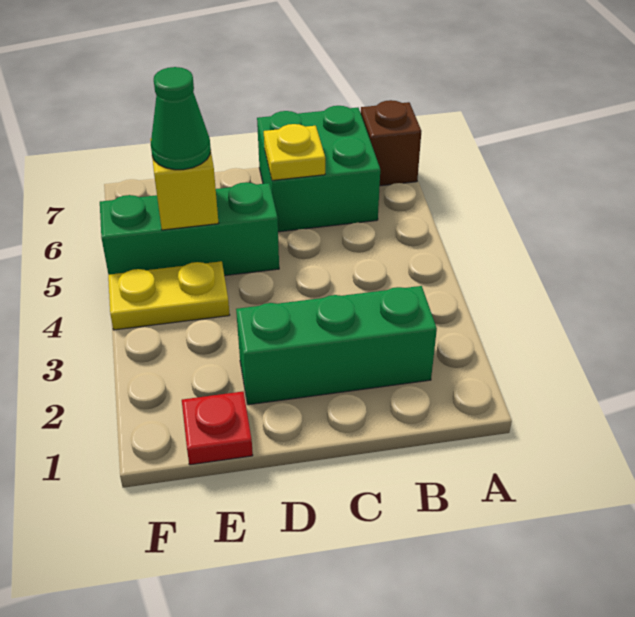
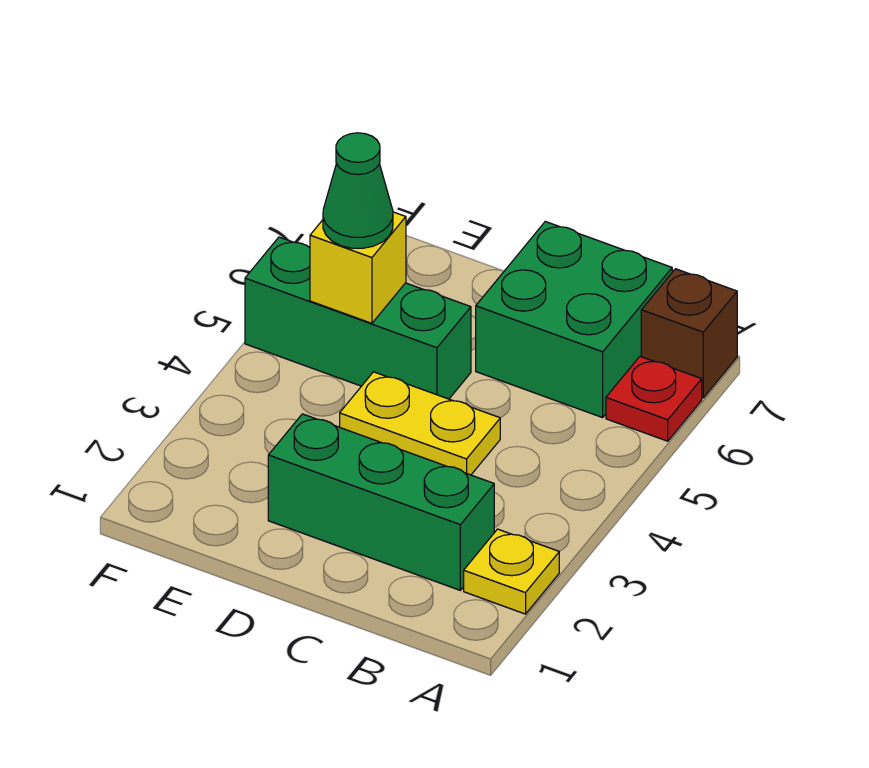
yellow 1x1 plate [264,124,325,180] -> yellow 1x1 plate moved to [464,529,559,614]
red 1x1 plate [182,391,253,465] -> red 1x1 plate moved to [606,356,702,441]
yellow 1x2 plate [108,261,230,330] -> yellow 1x2 plate moved to [340,372,500,475]

